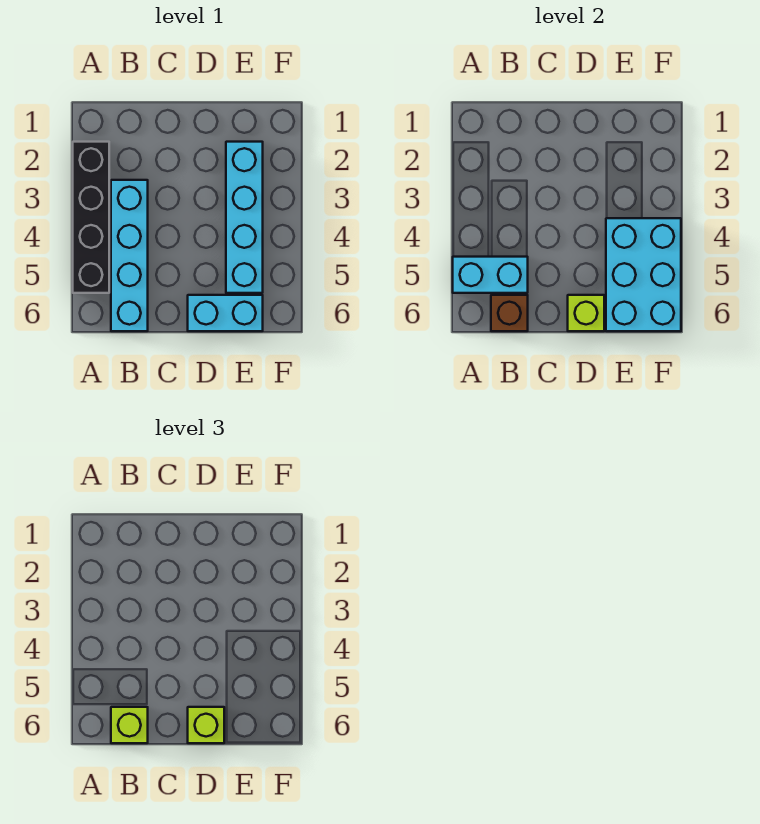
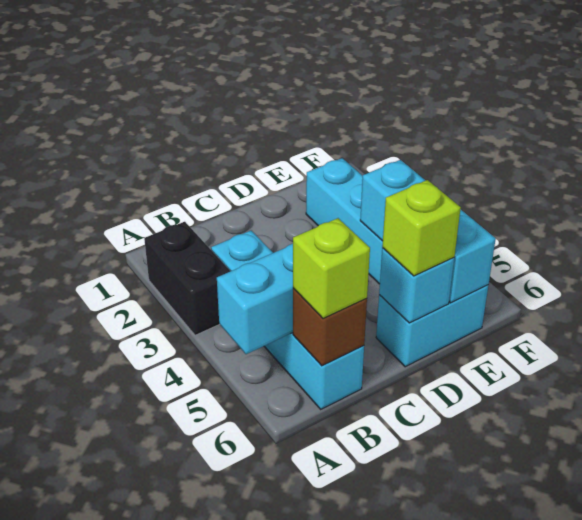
black 1x4 brick [73,142,109,293] -> black 1x2 brick [144,222,230,335]
lime 1x1 brick [568,295,604,331] -> cyan 1x1 brick [379,248,454,323]
cyan 2x3 brick [606,218,681,331] -> cyan 1x3 brick [360,160,496,303]

